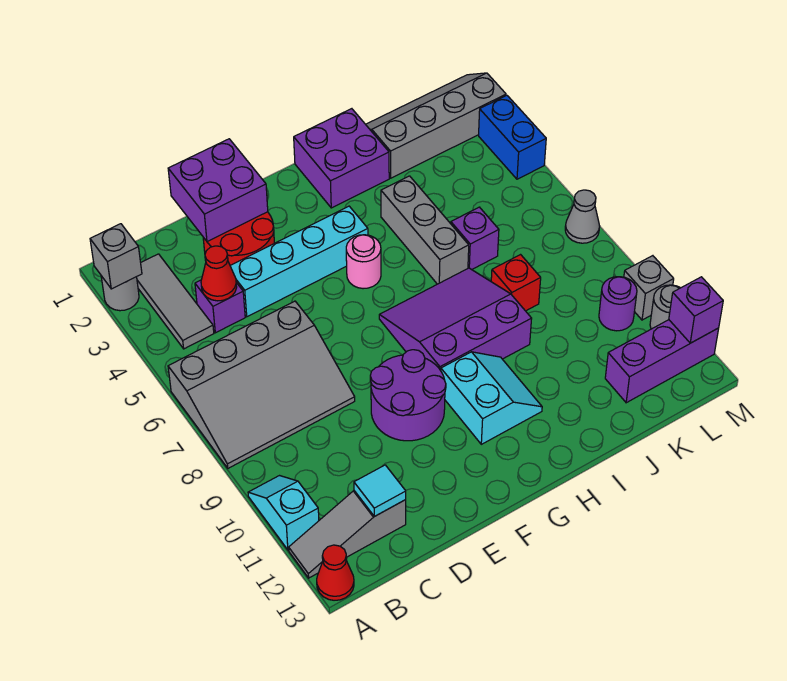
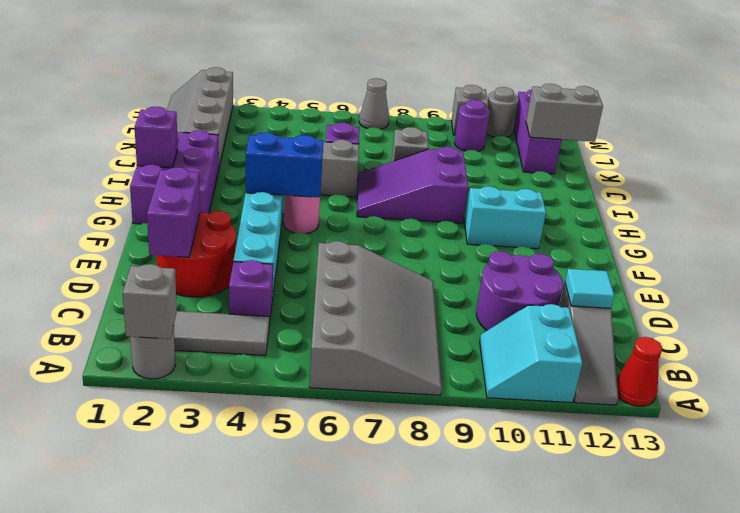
cyan 1x2 slope [248,476,319,550] -> cyan 2x2 slope [480,304,582,403]
red 1x1 cone [201,246,237,301] -> none
purple 2x2 brick [168,139,268,242] -> purple 1x2 brick [147,167,200,257]
purple 2x2 round brick [370,350,446,441] -> purple 2x2 round brick moved to [476,251,563,330]
purple 3x3 slope [379,268,532,371] -> purple 2x3 slope [357,147,468,223]
purple 2x2 brick [294,109,389,208] -> purple 2x3 brick [130,130,219,224]
red 1x1 brick [491,255,541,311] -> grey 1x1 brick [392,127,429,161]
none -> grey 1x2 brick [526,84,603,142]
blue 1x2 brick [479,95,546,179] -> blue 1x2 brick moved to [245,133,324,197]
purple 1x1 brick [669,277,723,343] -> purple 1x1 brick moved to [135,107,178,168]

